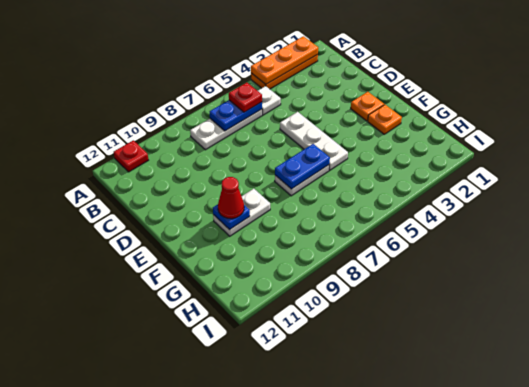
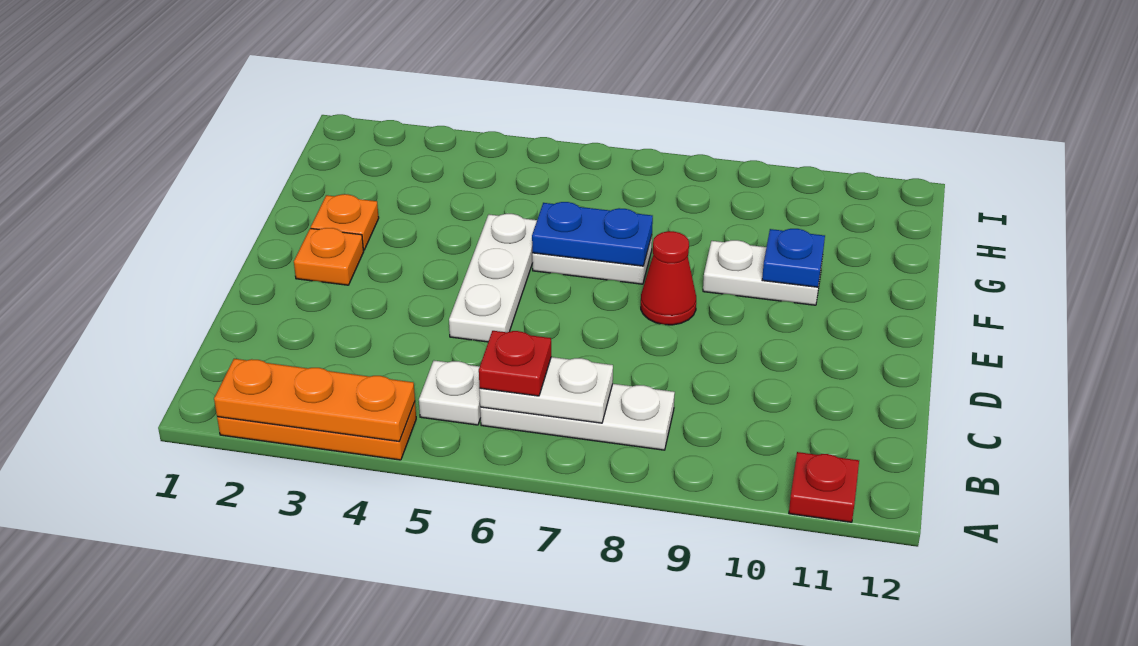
blue 1x2 plate [210,100,262,131] -> white 1x2 plate [480,357,613,423]
red 1x1 cone [218,177,244,219] -> red 1x1 cone moved to [641,231,696,325]

